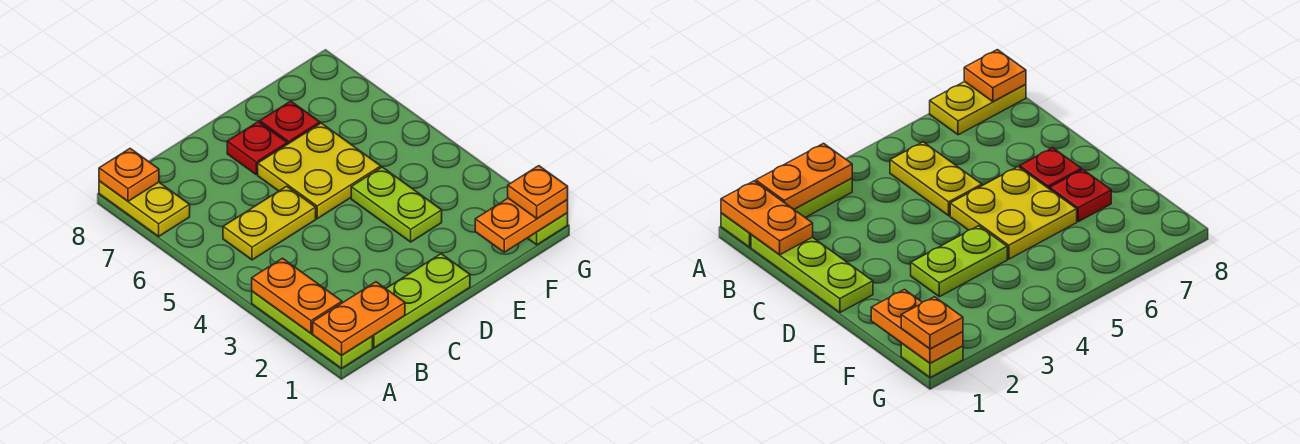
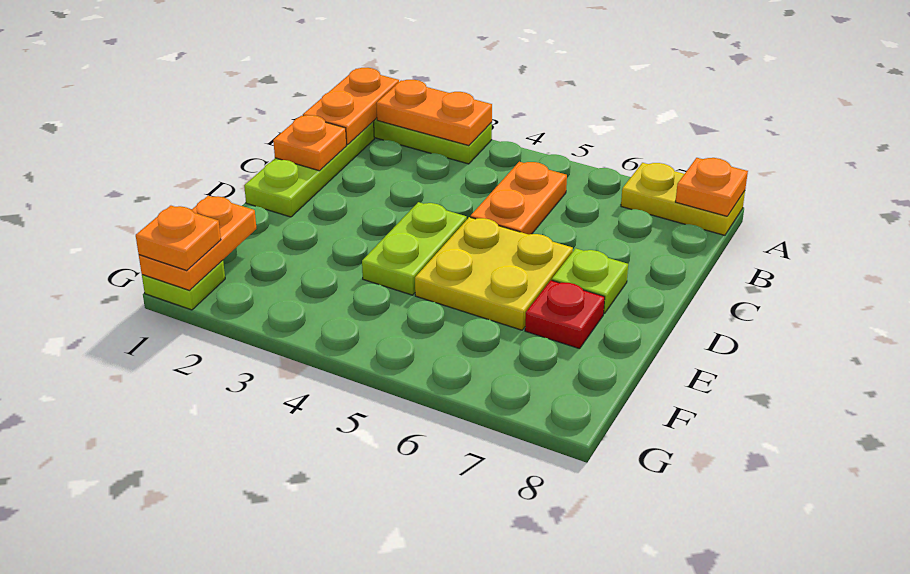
yellow 1x2 plate [223,186,316,260] -> orange 1x2 plate [470,162,567,235]
none -> orange 1x1 plate [273,115,347,171]
red 1x1 plate [227,122,287,175] -> lime 1x1 plate [552,248,628,314]
lime 1x2 plate [351,167,442,242] -> lime 1x2 plate turned to [362,202,467,295]

